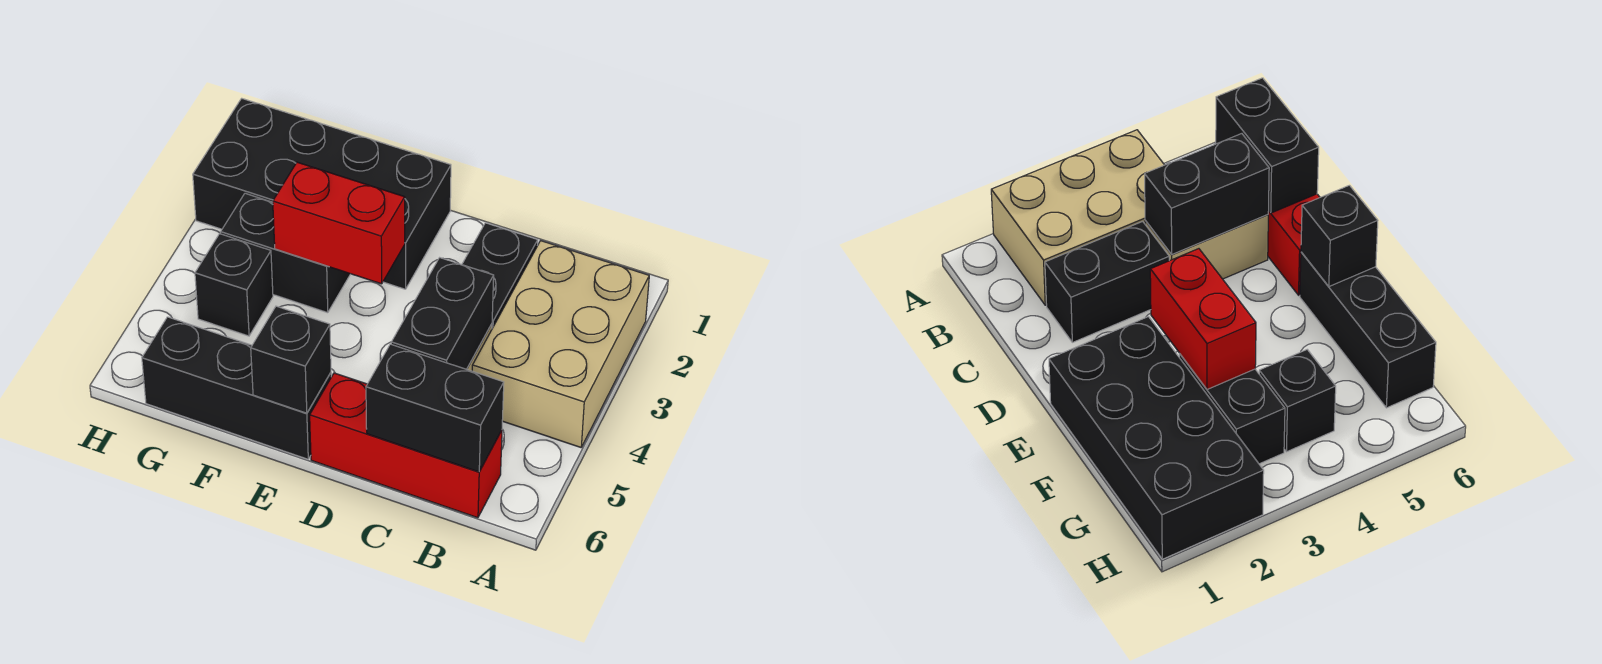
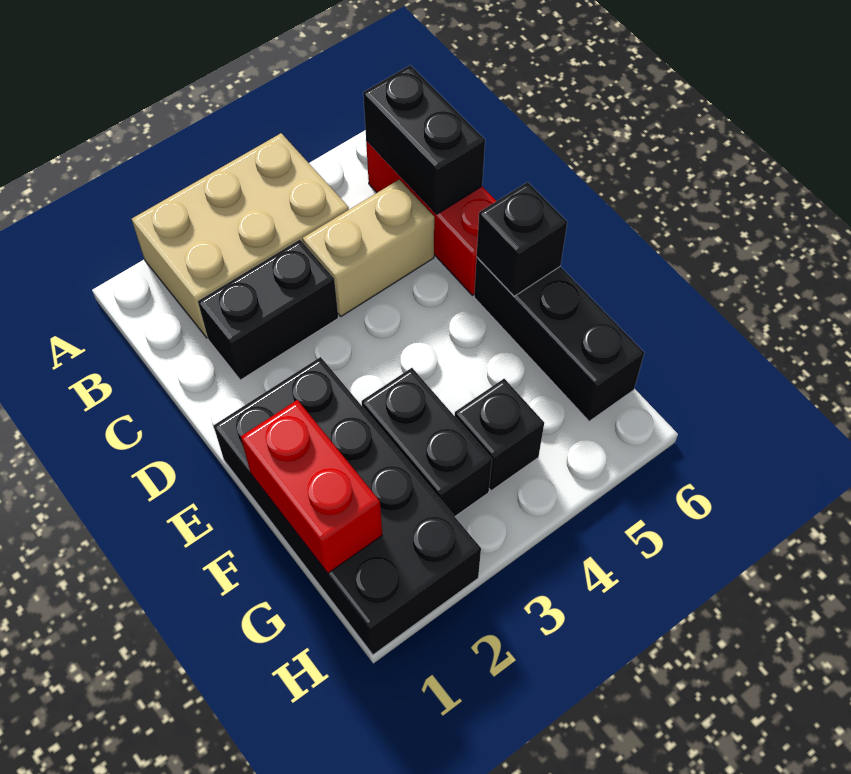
black 1x2 brick [391,258,494,369] -> none
red 1x2 brick [273,162,405,284] -> red 1x2 brick moved to [241,400,382,573]

